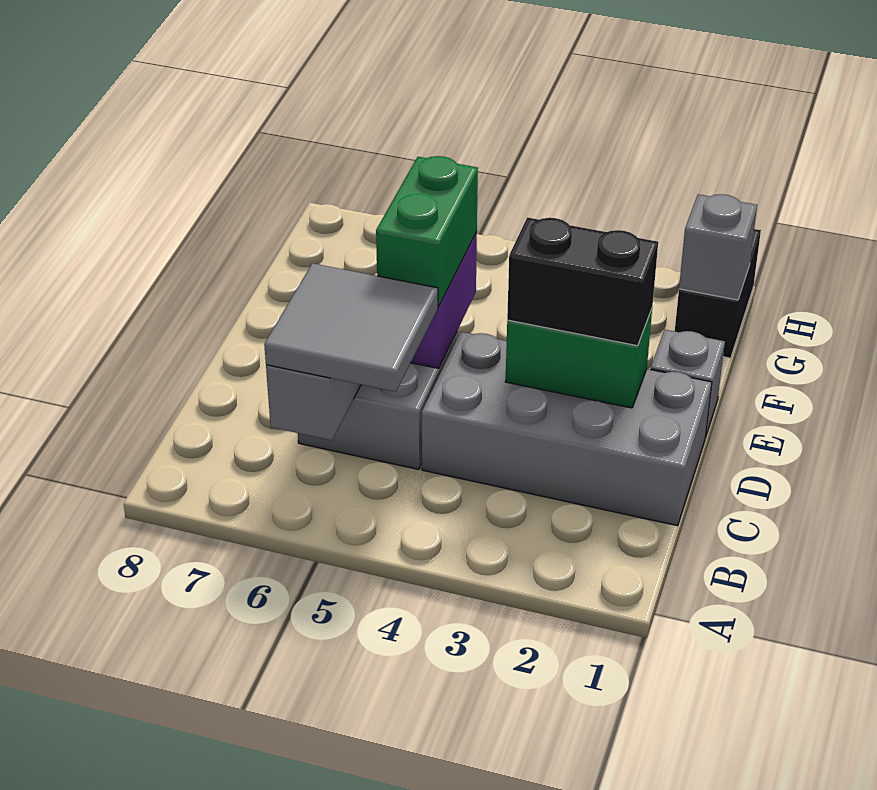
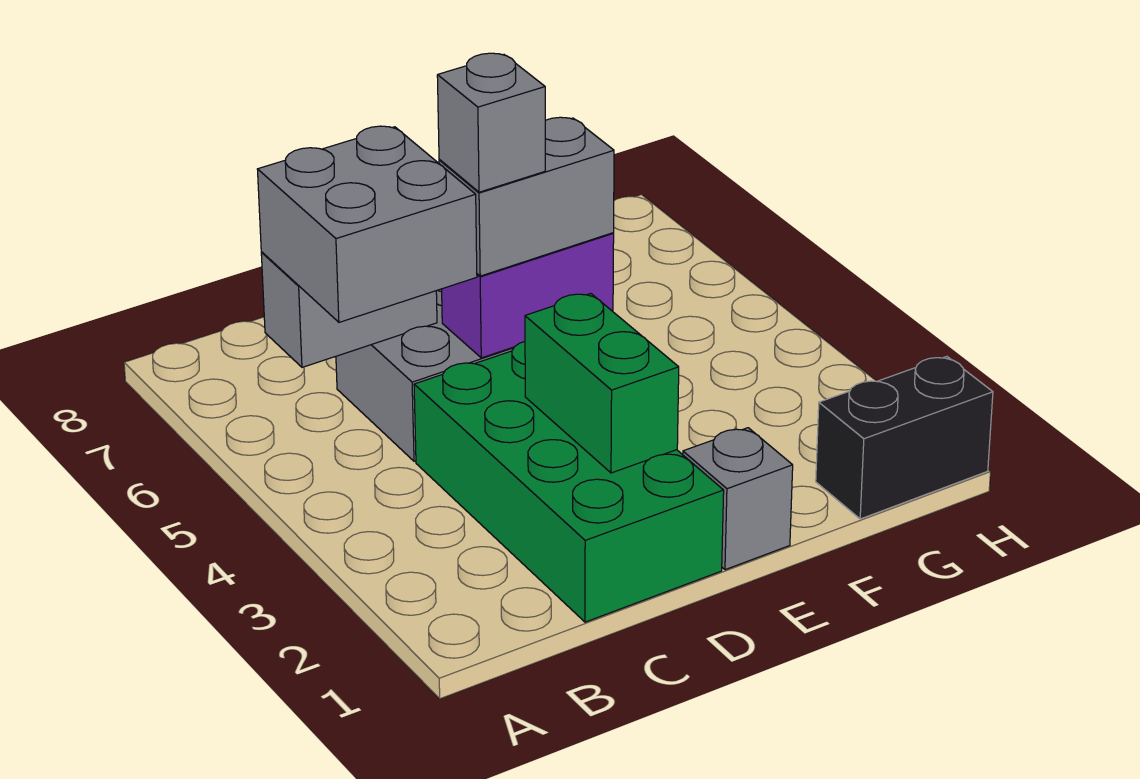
grey 2x2 tile [264,263,438,392] -> grey 2x2 brick [257,126,477,322]
grey 2x4 brick [422,332,712,526] -> green 2x4 brick [414,342,724,622]
black 1x2 brick [507,217,658,346] -> none
green 1x2 brick [376,156,478,307] -> grey 1x2 brick [439,117,614,276]
grey 1x1 brick [679,194,757,300] -> grey 1x1 brick moved to [437,53,545,192]

